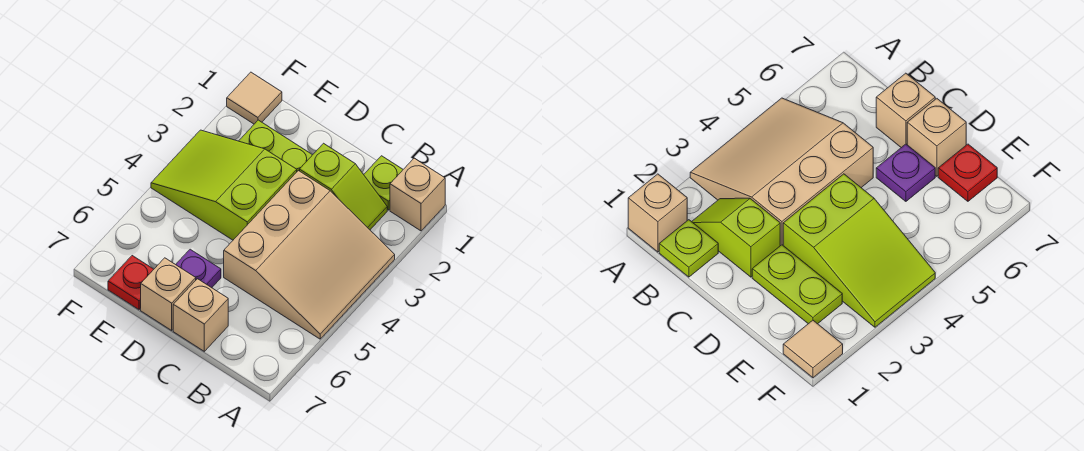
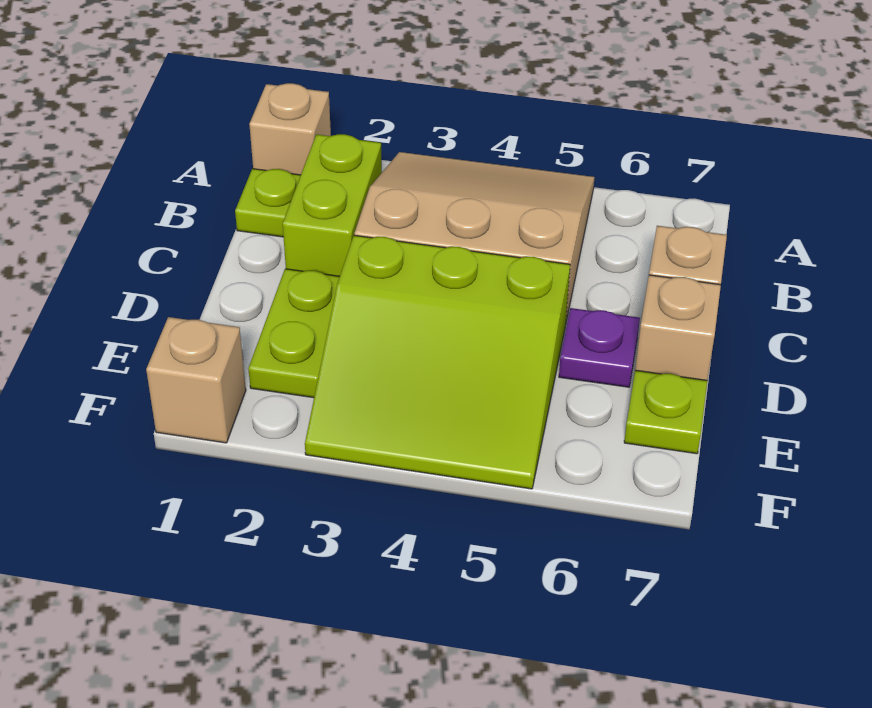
lime 1x2 slope [300,143,387,230] -> lime 1x2 brick [283,134,382,276]
lime 2x3 slope [151,130,297,240] -> lime 3x3 slope [305,235,570,489]
red 1x1 plate [108,256,154,310] -> lime 1x1 plate [624,370,707,454]
tan 1x1 tile [227,72,282,124] -> tan 1x1 brick [146,317,246,443]

